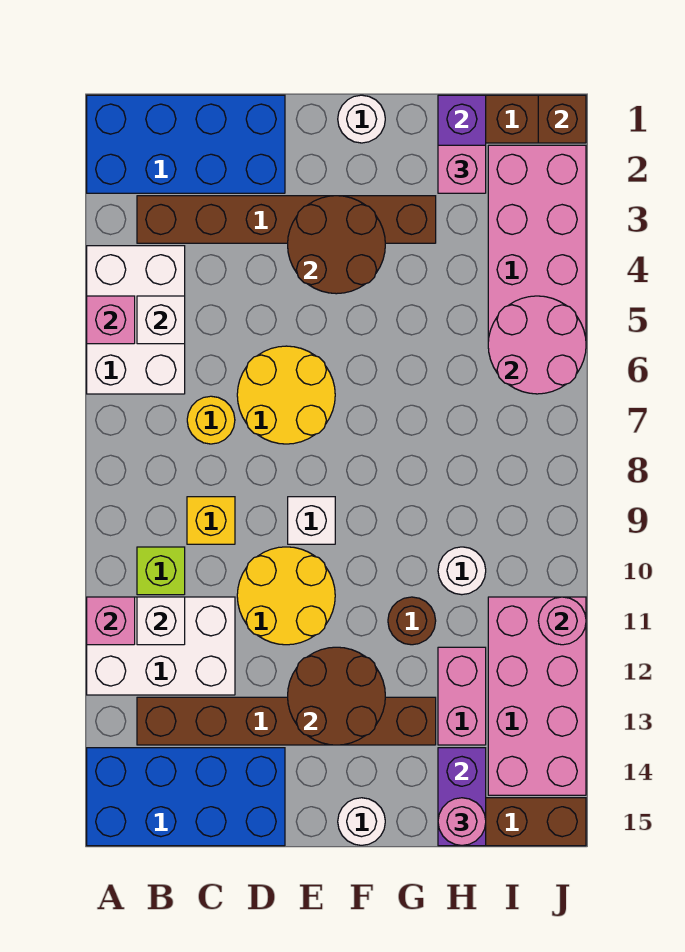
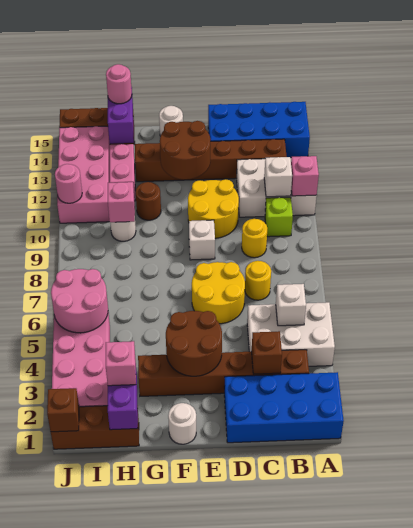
white 2x3 brick [87,246,185,394] -> white 2x3 brick turned to [247,302,335,366]
pink 1x1 brick [87,296,135,344] -> pink 1x1 brick moved to [108,182,135,222]
none -> brown 1x1 brick [251,331,282,374]
yellow 1x1 brick [187,497,235,544] -> yellow 1x1 round brick [242,219,267,258]

